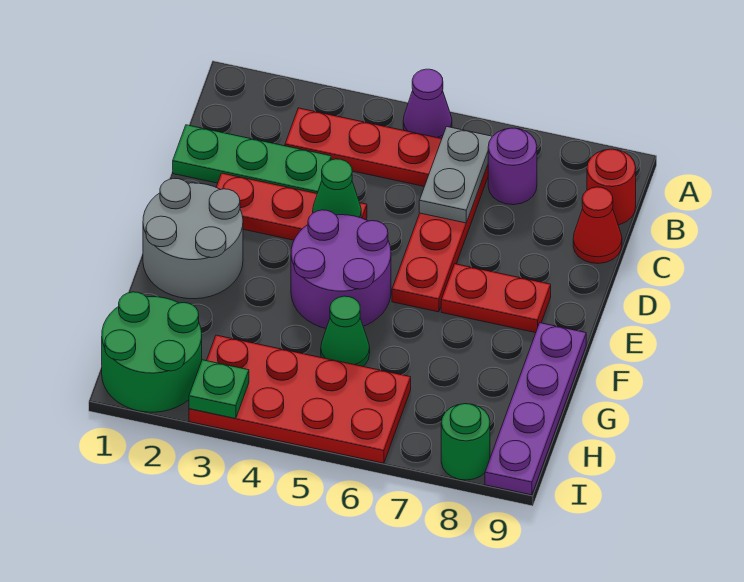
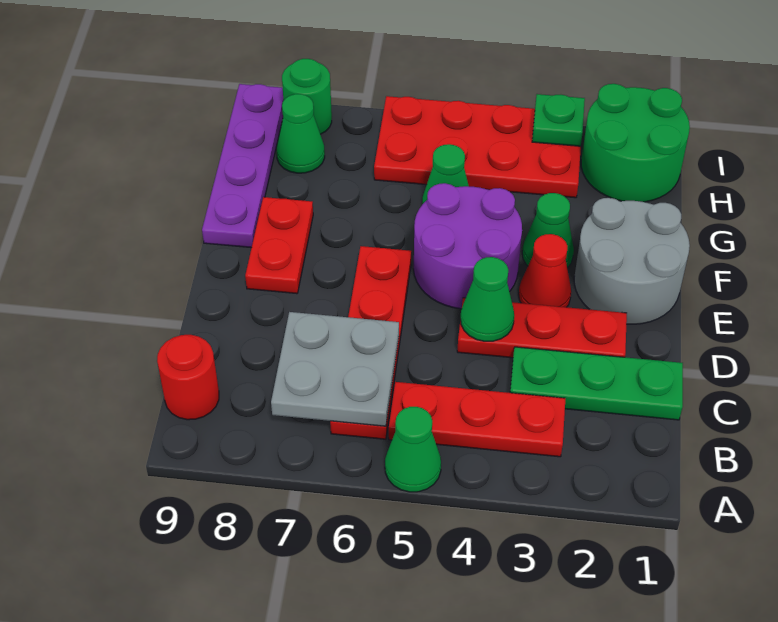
purple 1x1 cone [403,69,452,139] -> green 1x1 cone [385,407,441,492]
grey 1x2 plate [419,127,492,223] -> grey 2x2 plate [271,312,399,426]
purple 1x1 round brick [488,128,537,205] -> none
red 1x1 cone [573,187,622,264] -> red 1x1 cone moved to [519,234,571,307]
red 1x2 plate [441,264,551,333] -> red 1x2 plate turned to [245,197,313,294]
none -> green 1x1 cone [522,193,574,268]
none -> green 1x1 cone [277,94,325,173]

